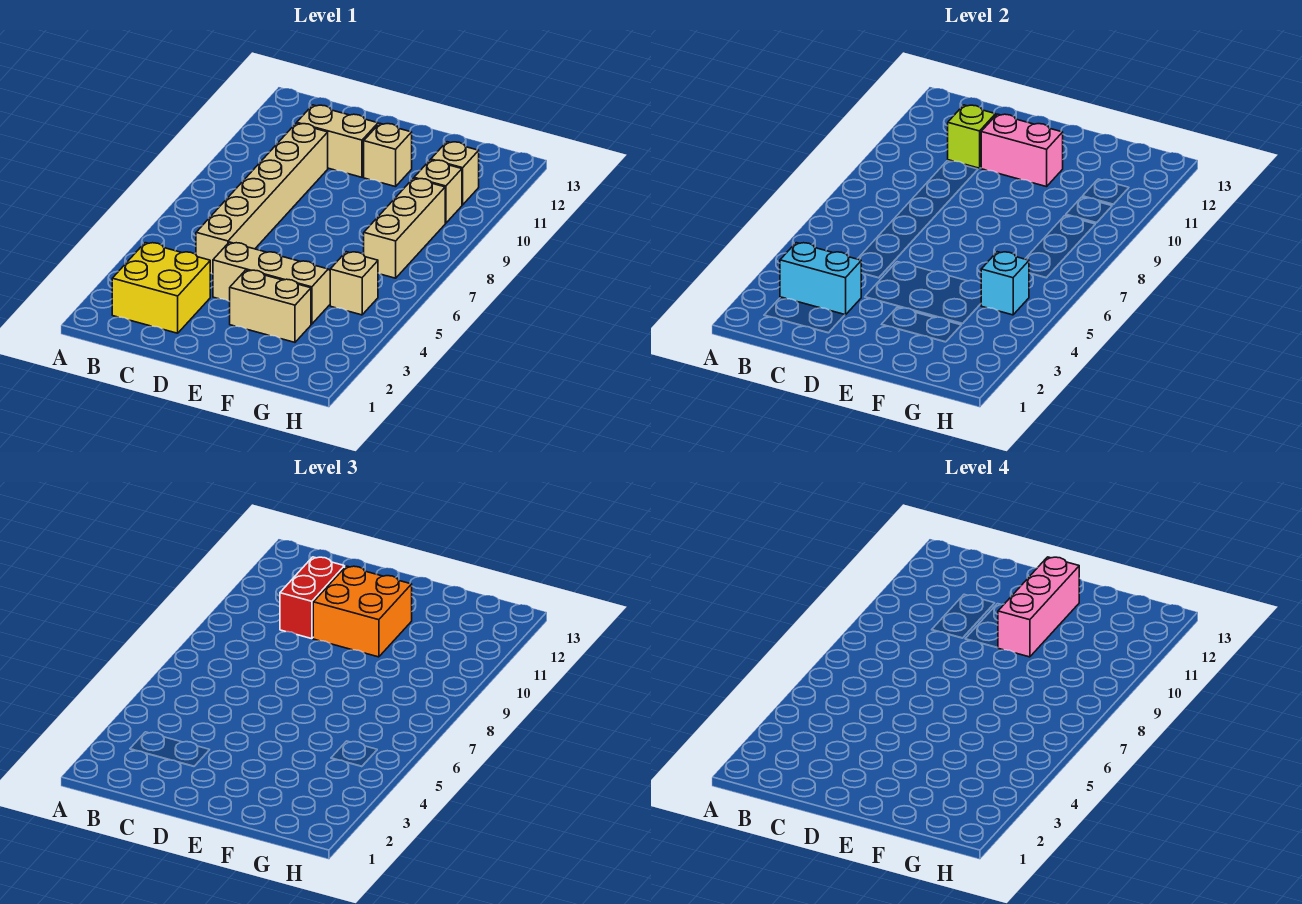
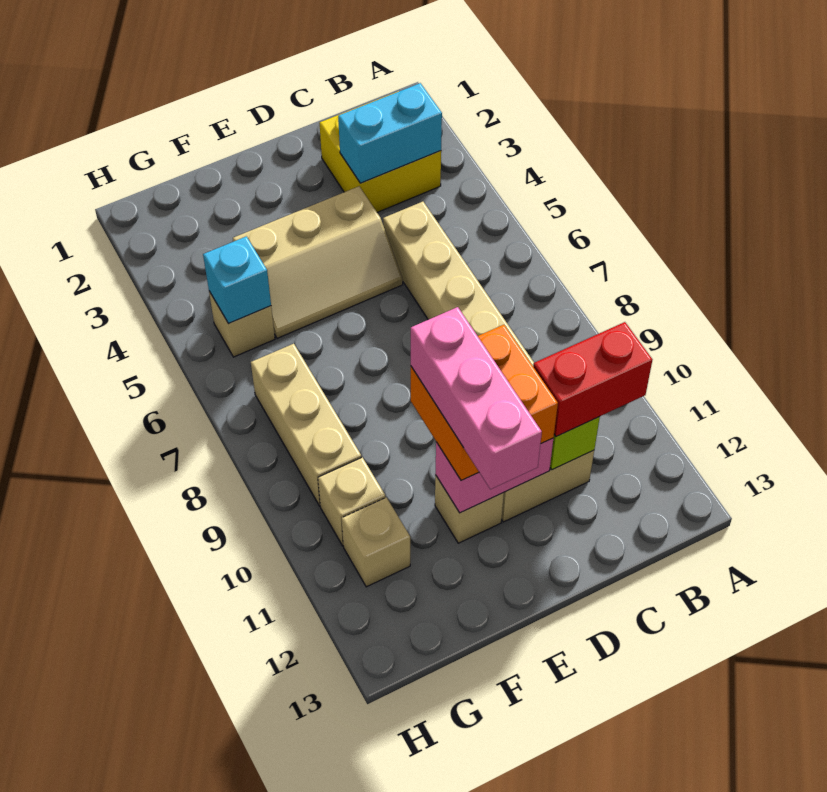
red 1x2 brick [280,557,345,639] -> red 1x2 brick turned to [533,322,652,437]
tan 1x2 brick [230,270,311,342] -> none

